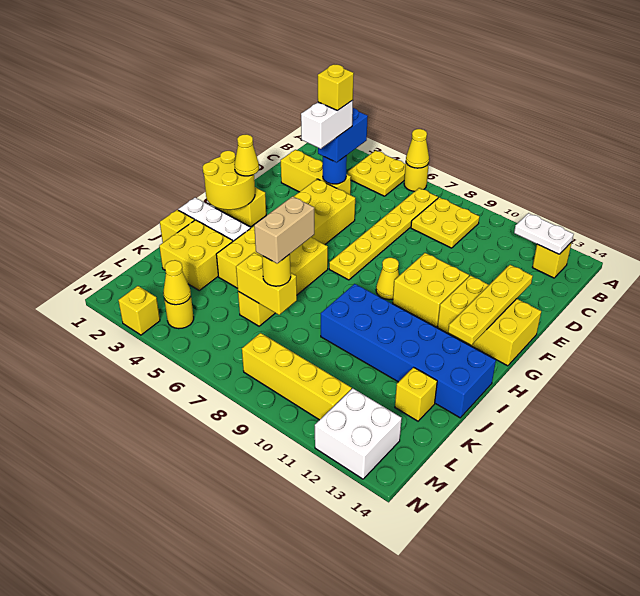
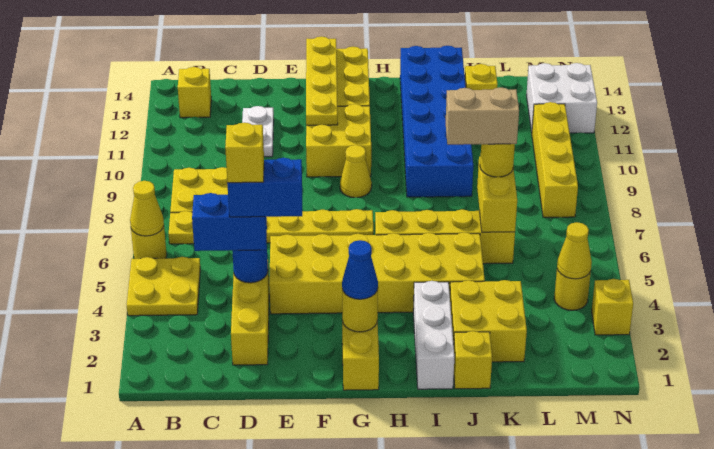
white 1x2 plate [514,213,574,254] -> white 1x2 plate moved to [242,106,274,157]
white 1x2 brick [301,100,353,149] -> blue 1x2 brick [227,158,302,217]
yellow 1x4 plate [448,265,533,345] -> yellow 1x4 plate turned to [306,36,338,125]
yellow 2x2 round brick [203,151,255,210] -> yellow 1x1 round brick [342,289,378,332]
yellow 1x1 cone [234,134,259,176] -> blue 1x1 cone [342,240,378,299]

